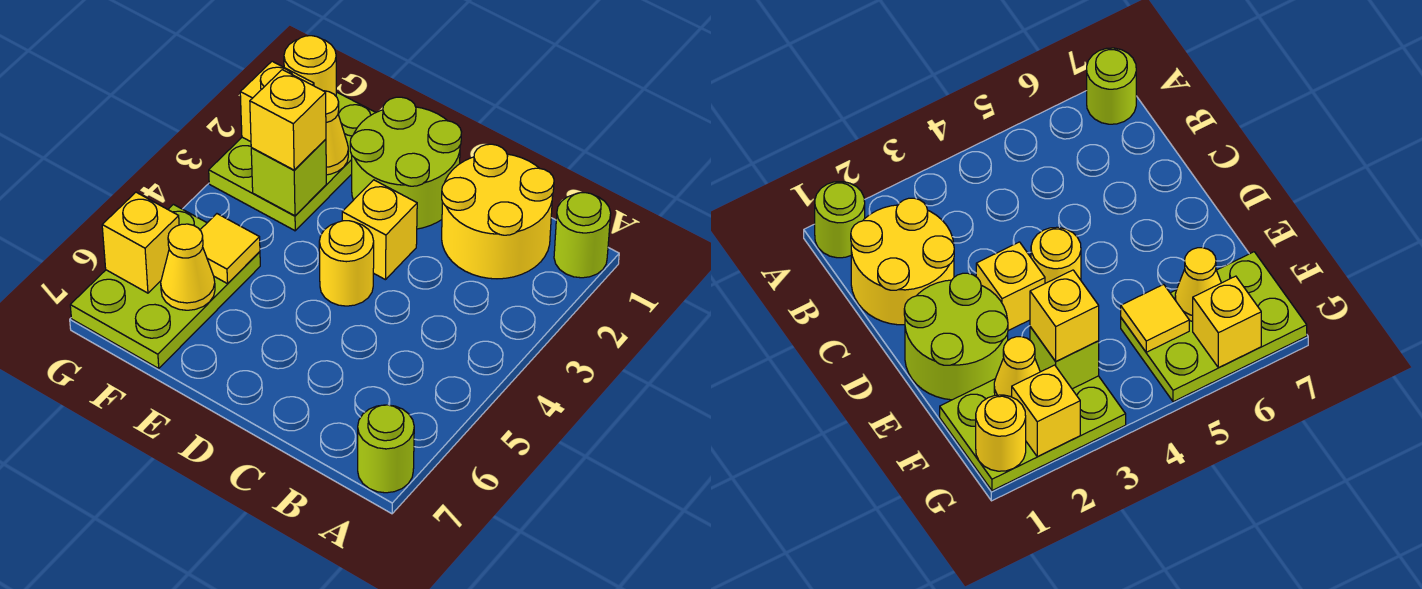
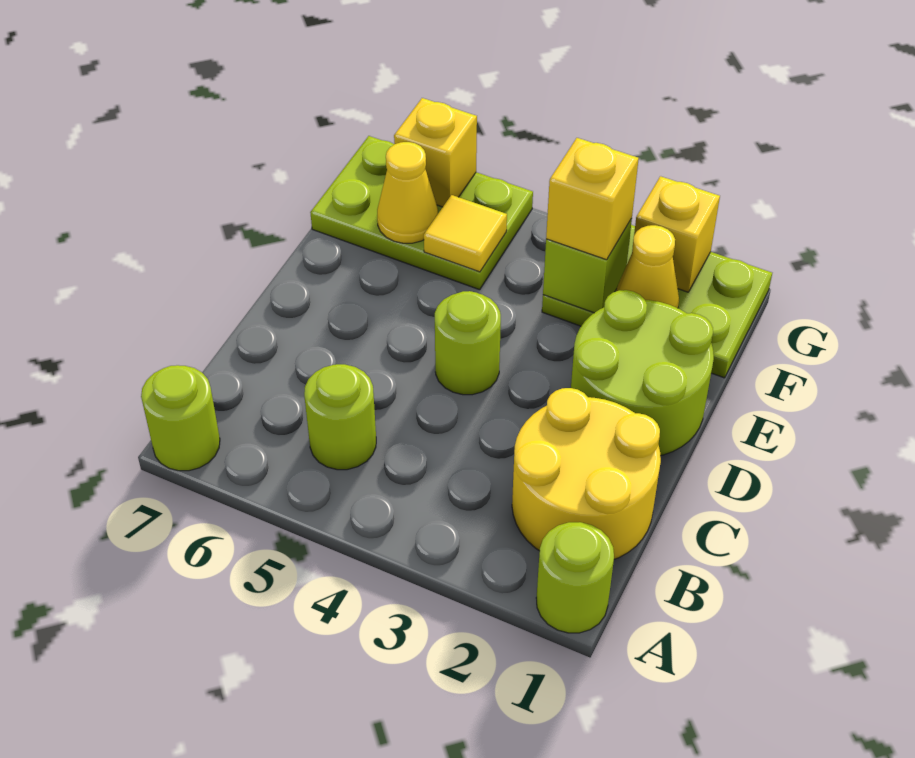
none -> lime 1x1 round brick [304,364,376,470]
yellow 1x1 brick [342,180,417,280] -> none
yellow 1x1 round brick [319,221,374,306] -> lime 1x1 round brick [435,291,501,395]
yellow 1x1 round brick [284,36,336,96] -> none

